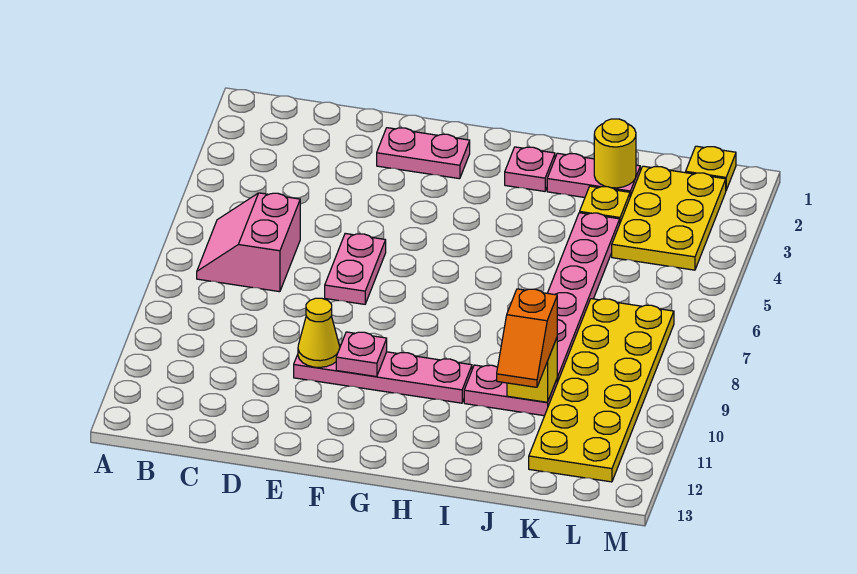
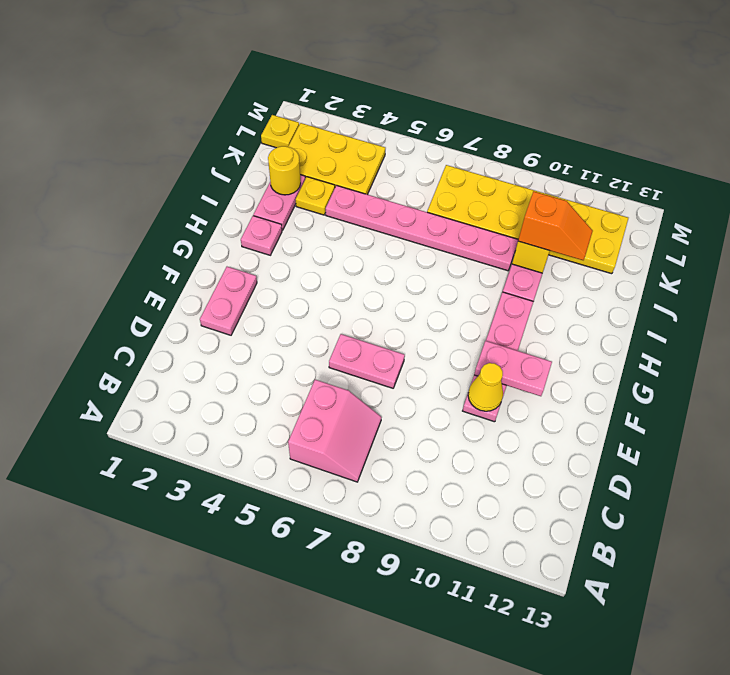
pink 2x2 slope [197,193,300,292] -> pink 2x2 slope turned to [288,380,381,482]
pink 1x1 plate [336,332,387,377] -> pink 1x2 plate [474,341,552,396]

